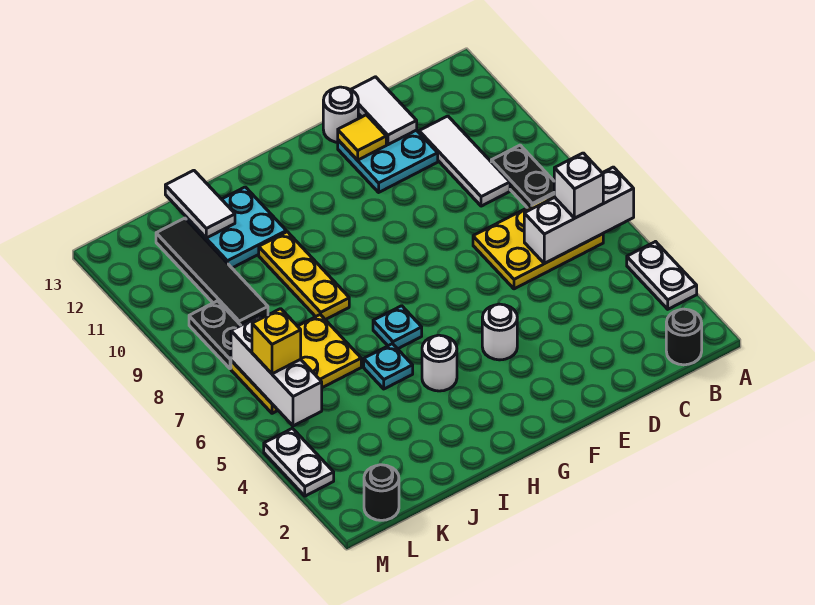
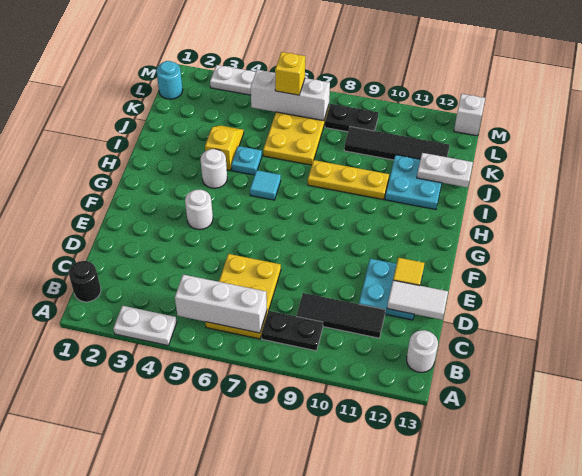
white 1x3 brick [524,167,634,264] -> white 1x3 brick turned to [175,275,267,333]
white 1x1 brick [554,153,603,218] -> white 1x1 brick moved to [454,94,485,136]
white 1x3 tile [419,116,510,206] -> black 1x3 tile [297,293,385,338]
white 1x1 round brick [323,87,358,142] -> white 1x1 round brick moved to [407,330,438,372]
cyan 1x1 plate [373,306,422,349] -> cyan 1x1 tile [250,170,281,200]
none -> yellow 1x2 slope [205,125,244,170]
white 1x2 tile [165,170,235,238] -> white 1x2 plate [417,153,473,187]
black 1x1 round brick [364,465,399,520] -> cyan 1x1 round brick [156,61,183,99]

